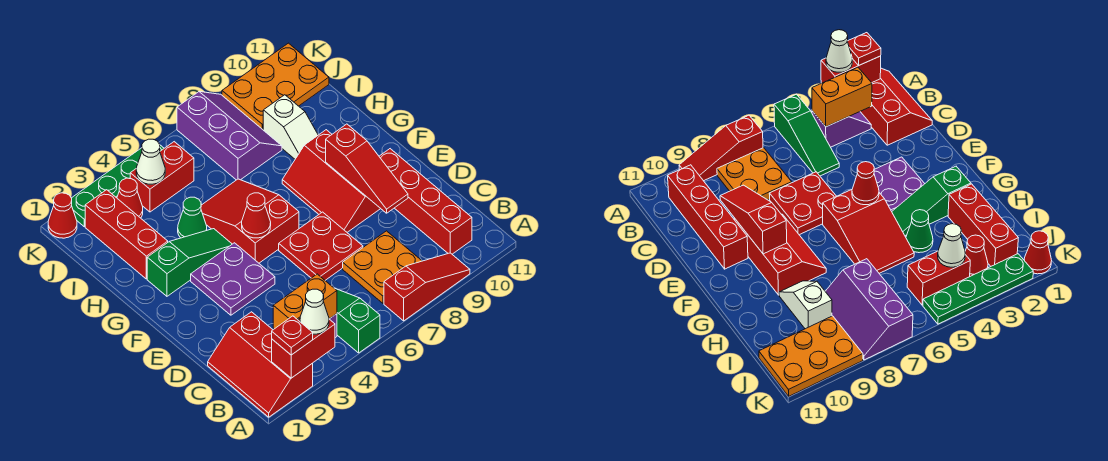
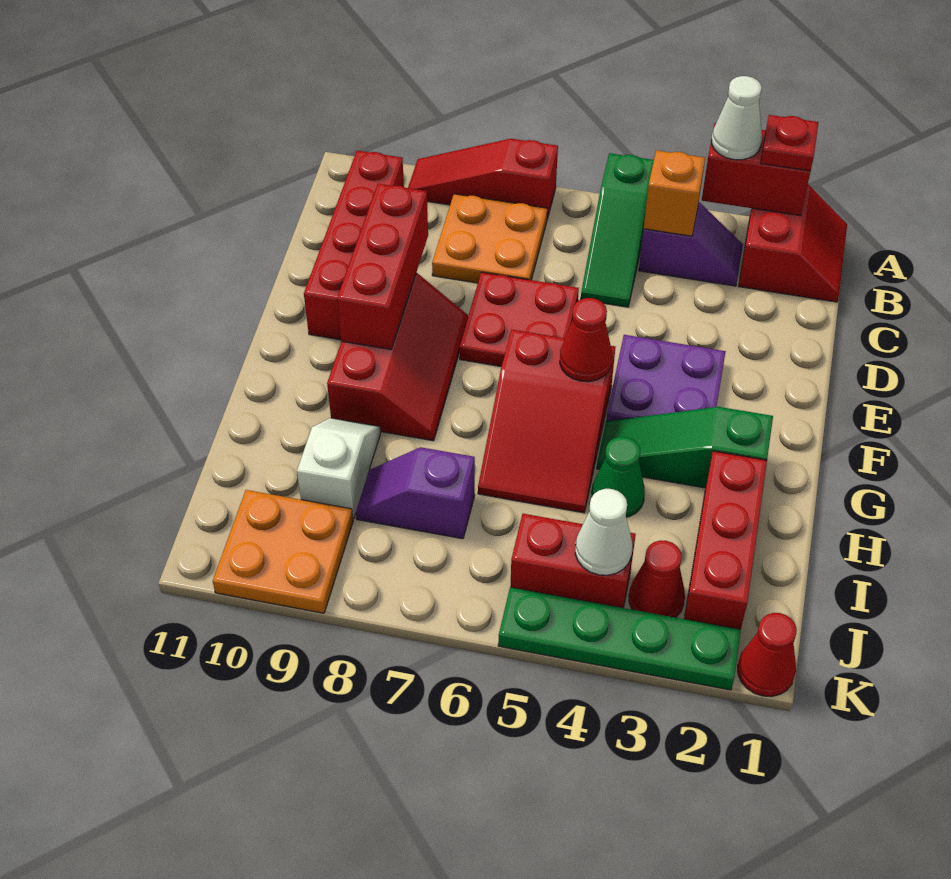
red 2x3 slope [208,312,313,417] -> red 2x2 slope [739,185,847,302]
orange 1x2 brick [273,274,337,329] -> orange 1x1 brick [644,150,705,236]
red 1x3 slope [326,124,408,213] -> red 1x3 brick [337,184,428,349]
purple 2x3 slope [177,92,282,180] -> purple 1x2 slope [356,447,475,539]
orange 2x3 plate [222,43,329,129] -> orange 2x2 plate [213,490,353,613]

